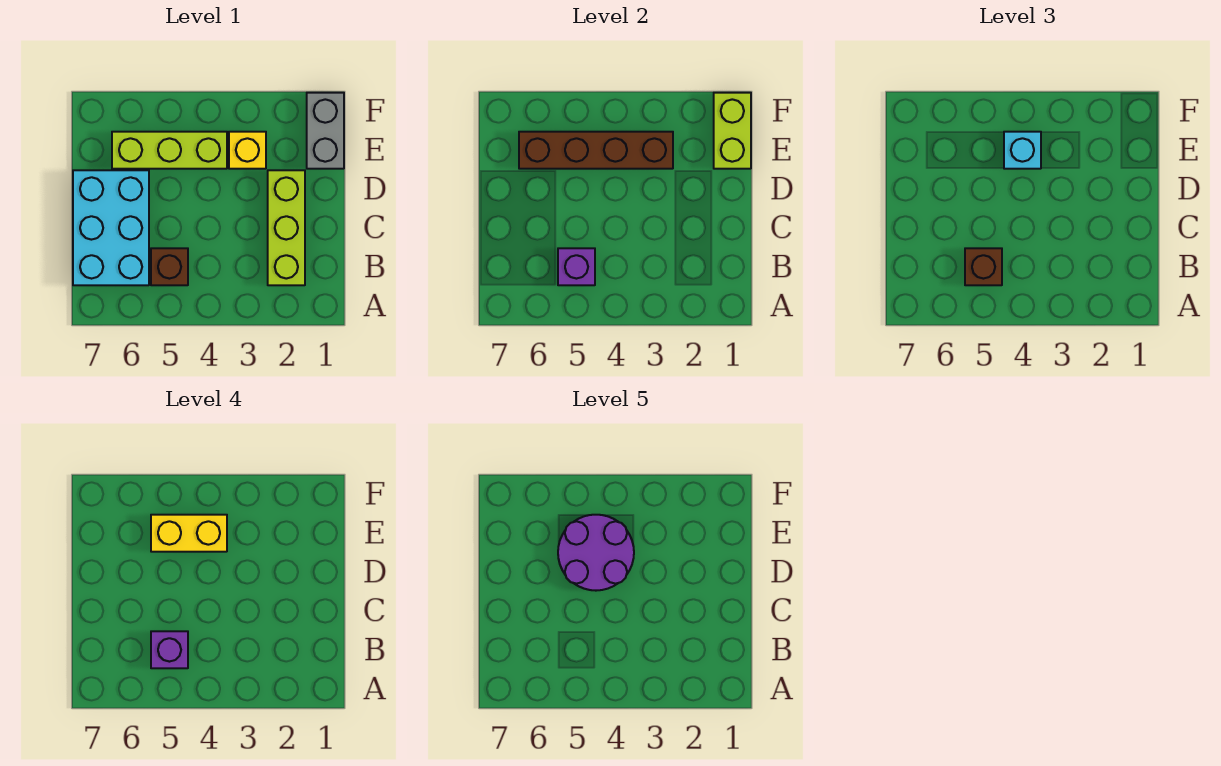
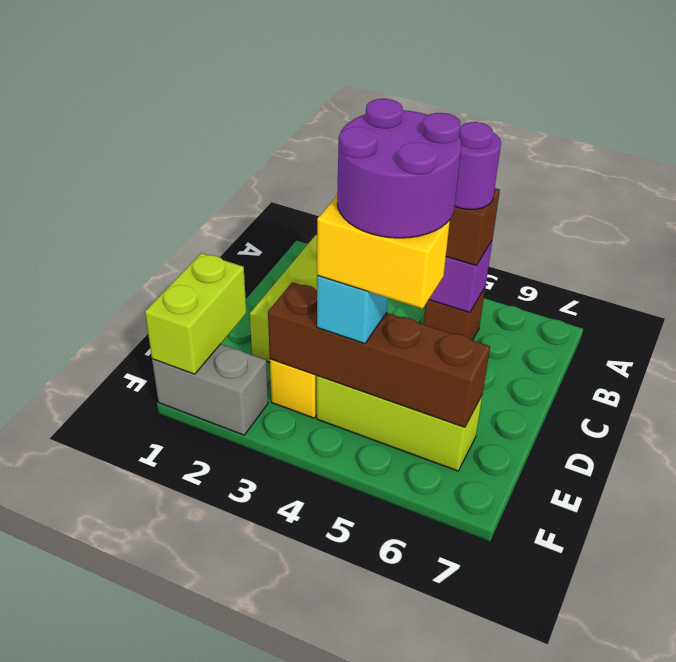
purple 1x1 brick [151,631,188,668] -> purple 1x1 round brick [455,122,501,209]
cyan 2x3 brick [73,170,149,285] -> none
grey 1x2 brick [307,93,344,169] -> grey 1x2 brick turned to [152,344,268,435]

